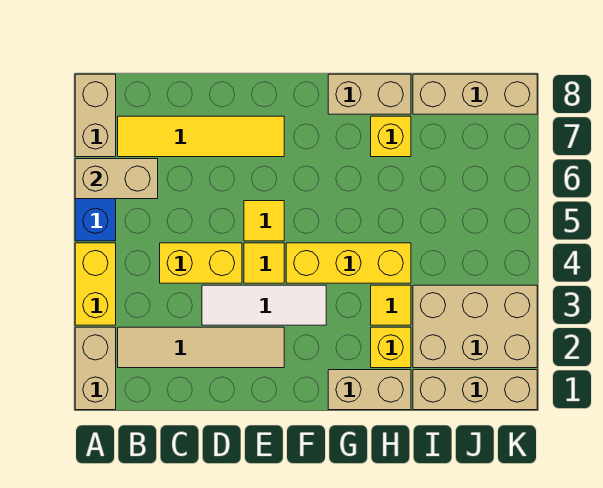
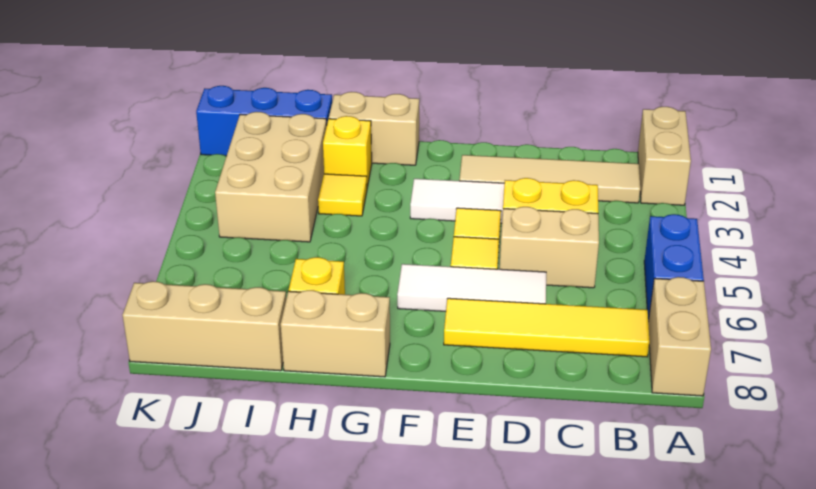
yellow 1x2 brick [75,243,116,325] -> none
tan 1x2 brick [75,159,158,199] -> tan 1x2 brick moved to [500,207,599,288]
none -> white 1x3 tile [397,264,546,311]
yellow 1x3 brick [286,243,411,283] -> none
tan 1x3 brick [413,370,537,410] -> blue 1x3 brick [196,86,332,156]
tan 2x3 brick [413,285,537,368] -> tan 2x3 brick turned to [215,112,327,242]

